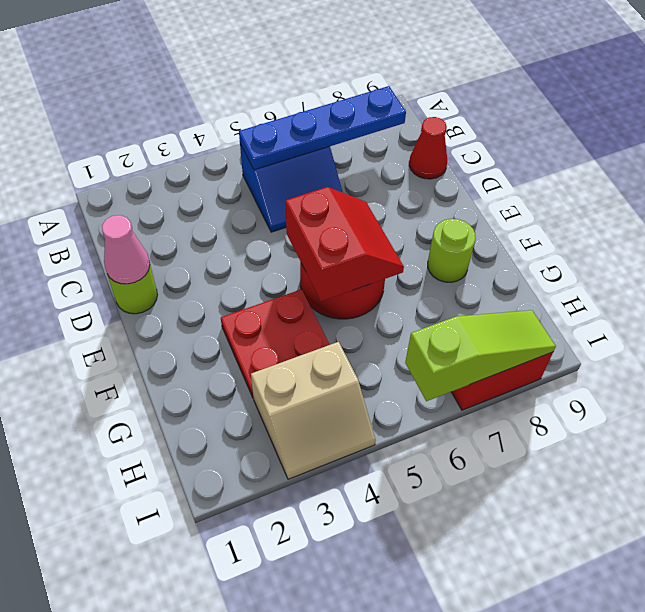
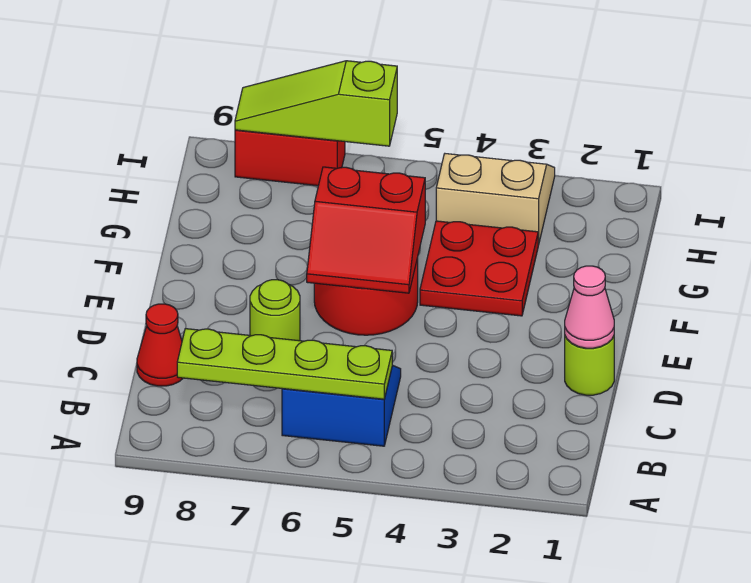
blue 1x4 plate [239,86,406,170] -> lime 1x4 plate [177,329,392,399]
red 2x2 slope [286,187,404,301] -> red 2x2 slope turned to [307,167,425,293]
lime 1x1 round brick [428,219,476,282] -> lime 1x1 round brick moved to [250,280,300,341]

